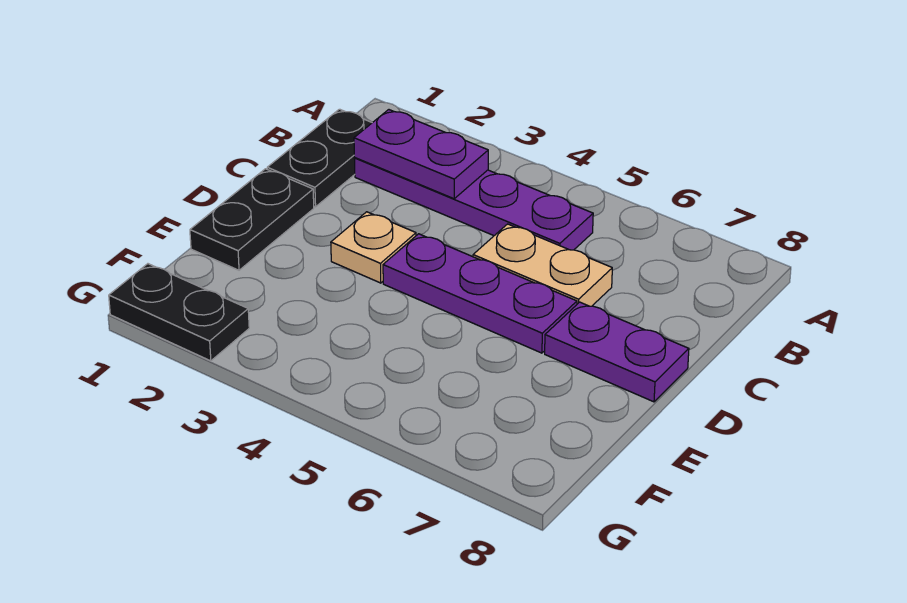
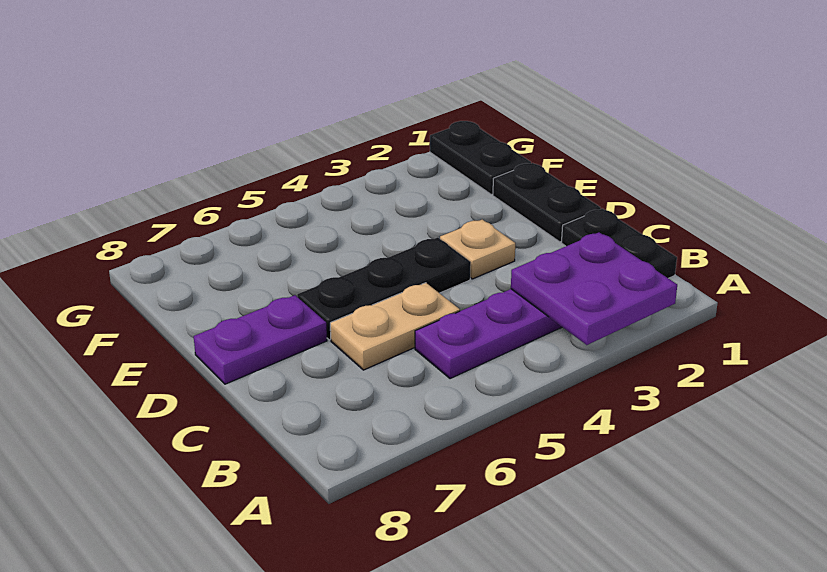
purple 1x2 plate [354,110,488,199] -> purple 2x2 plate [511,232,677,345]
purple 1x3 plate [383,234,577,353] -> black 1x3 plate [297,237,471,340]
black 1x2 plate [109,264,249,361] -> black 1x2 plate turned to [430,121,531,194]

